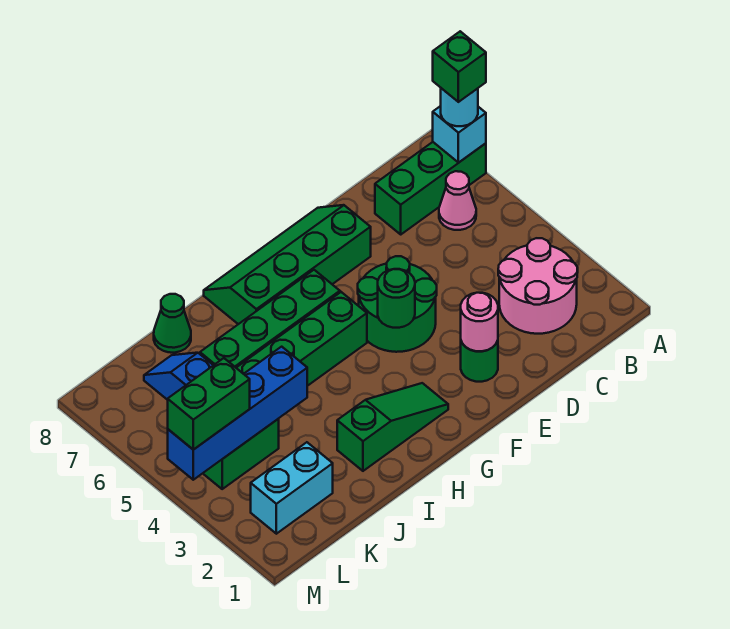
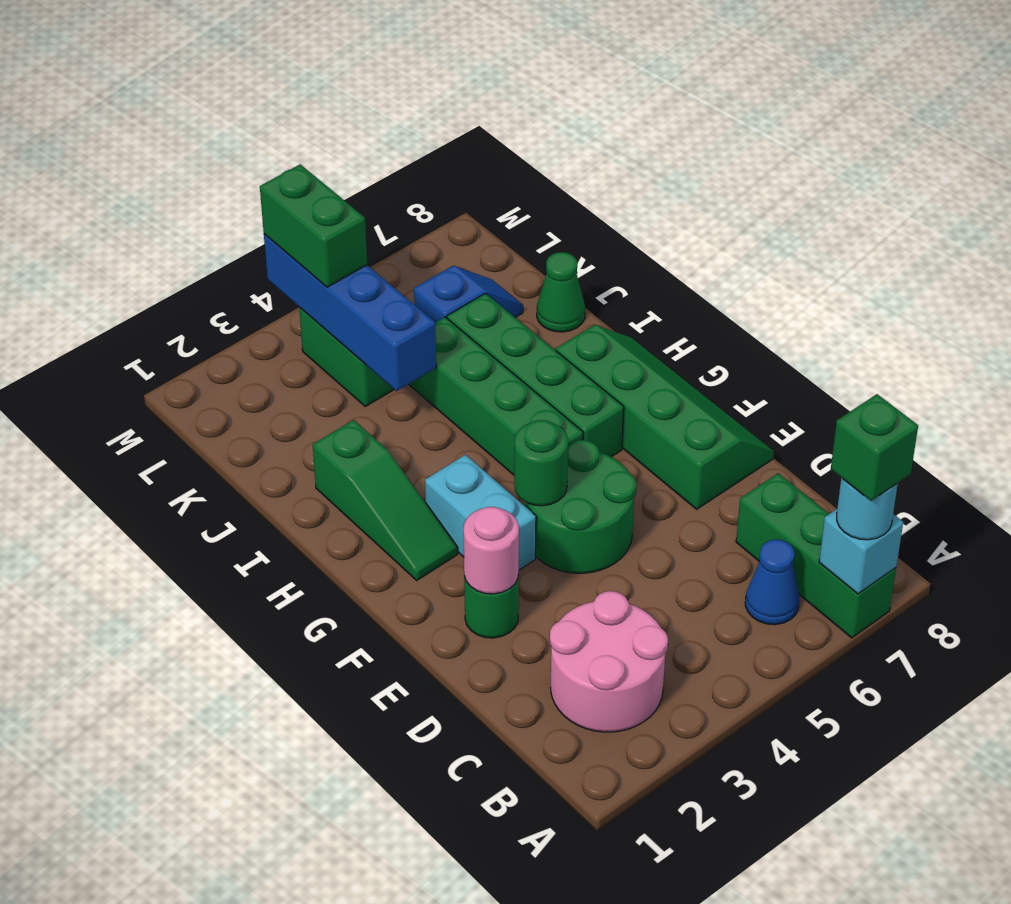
pink 1x1 cone [439,171,476,230] -> blue 1x1 cone [745,539,799,625]
cyan 1x2 brick [251,442,333,534] -> cyan 1x2 brick moved to [425,455,536,570]

